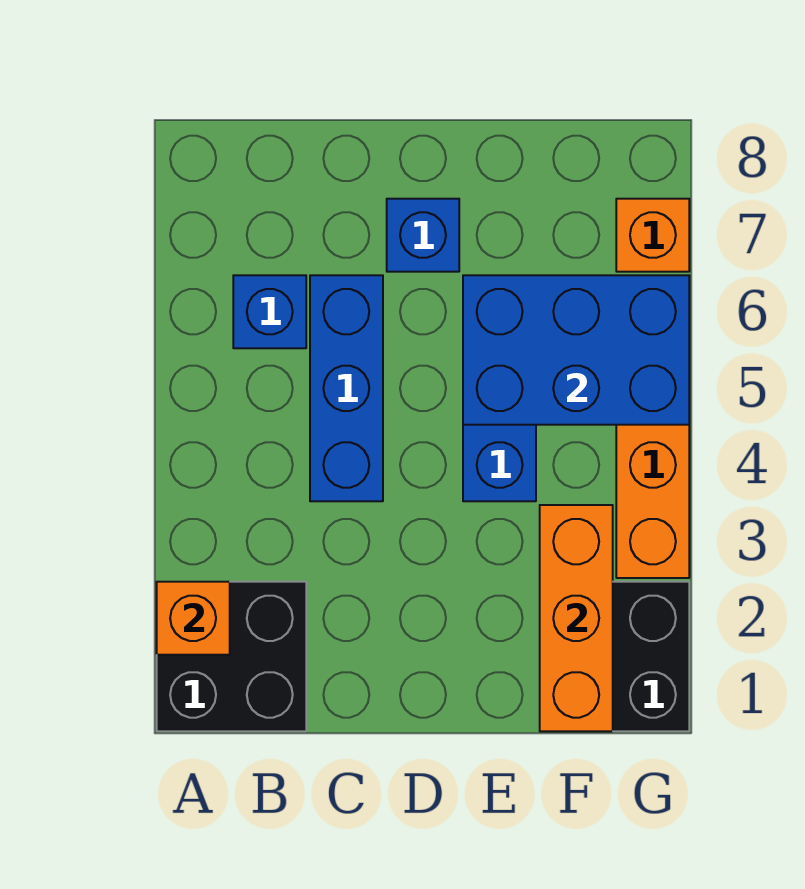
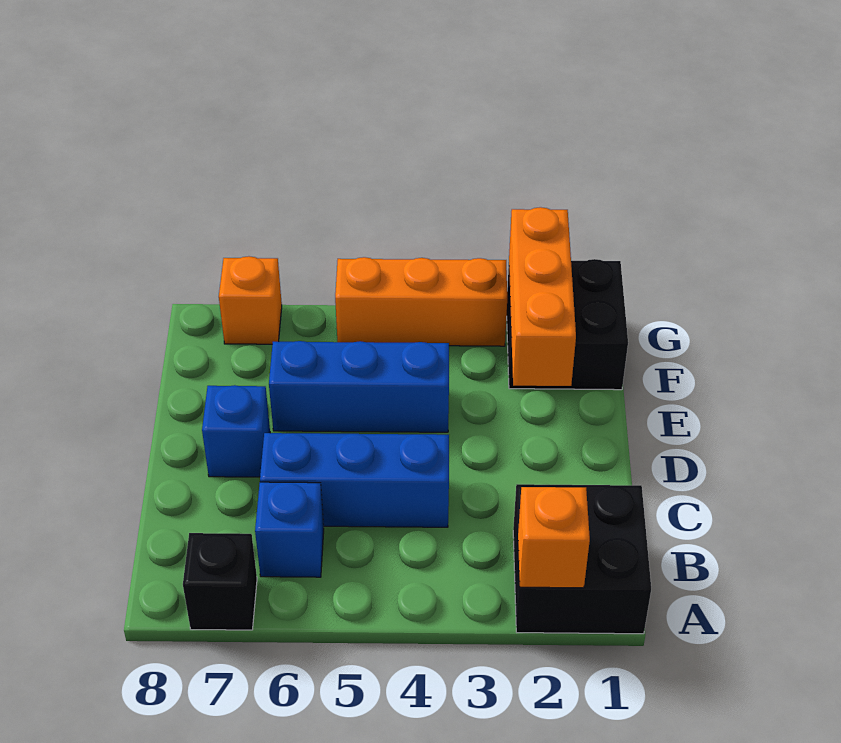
none -> black 1x1 brick [183,533,257,630]
blue 2x3 brick [463,275,689,425] -> none
orange 1x3 brick [540,505,613,731] -> orange 1x3 brick turned to [509,207,576,386]

